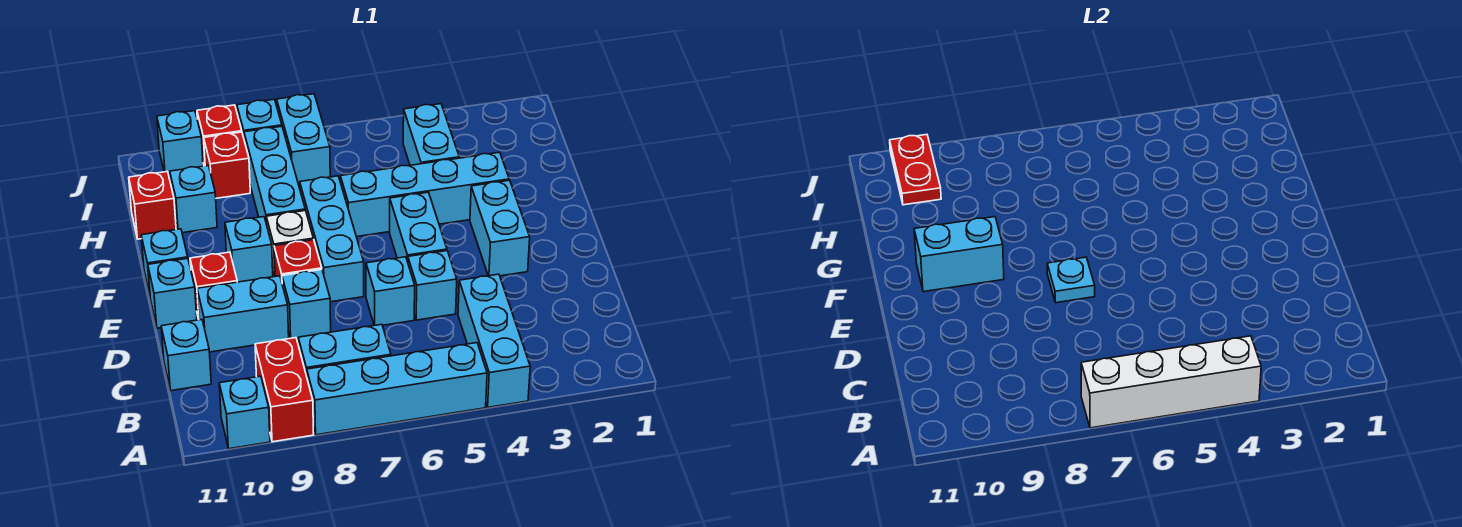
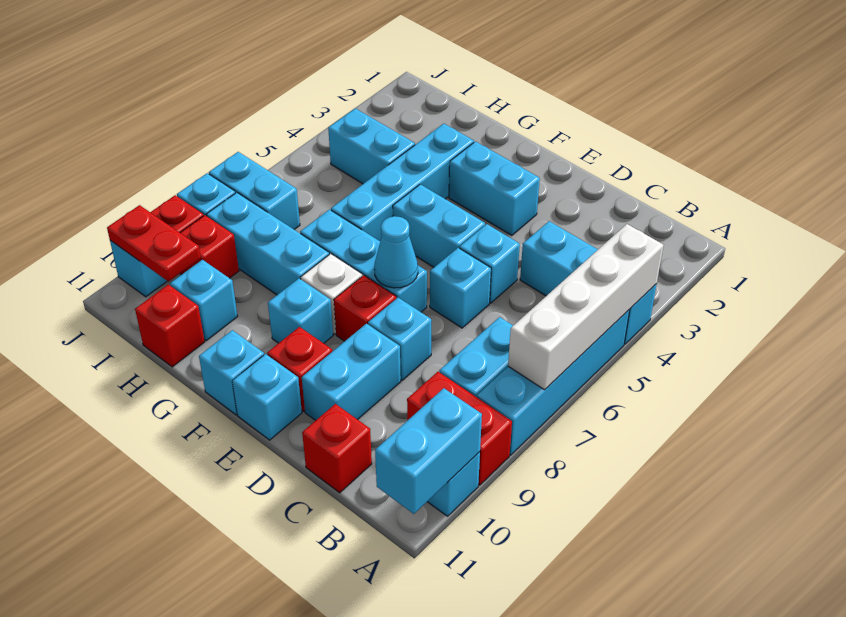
cyan 1x1 brick [161,320,211,391] -> red 1x1 brick [302,404,372,493]
cyan 1x1 plate [1047,257,1095,303] -> cyan 1x1 cone [374,216,418,288]
cyan 1x2 brick [914,217,1004,292] -> cyan 1x2 brick moved to [375,388,482,514]

